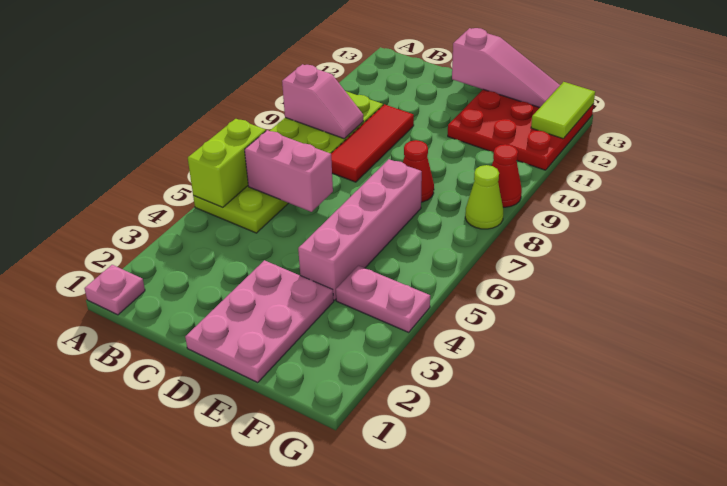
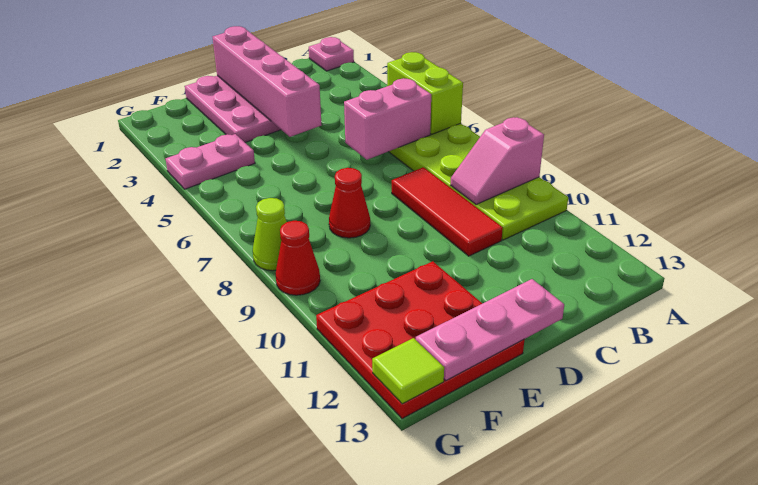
pink 1x3 slope [452,28,560,107] -> pink 1x3 plate [416,279,564,380]
pink 1x4 brick [298,159,422,300] -> pink 1x4 brick moved to [213,26,321,137]
lime 1x2 tile [531,82,595,139] -> lime 1x1 tile [372,338,444,404]

